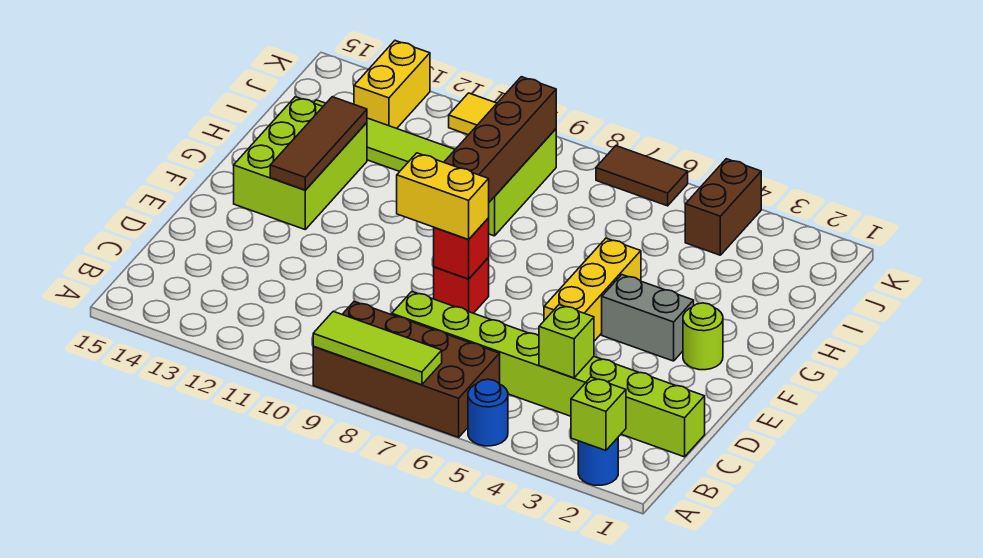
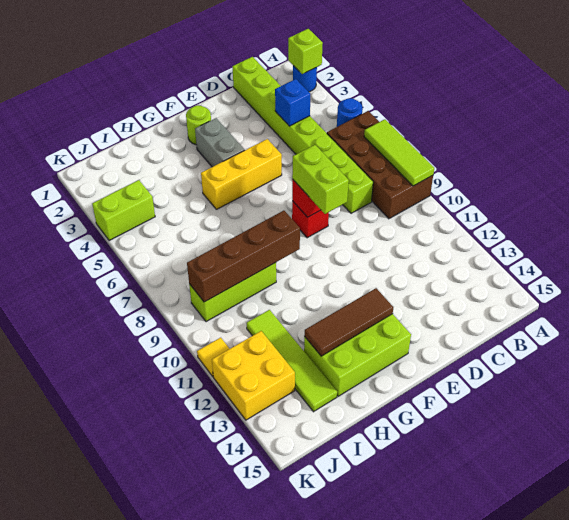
lime 1x1 brick [539,305,594,378] -> blue 1x1 brick [275,79,310,126]
yellow 1x2 brick [397,153,489,239] -> lime 1x2 brick [292,145,349,214]
brown 1x2 brick [685,159,761,255] -> lime 1x2 brick [92,180,155,241]
yellow 1x2 brick [354,41,430,129] -> yellow 2x2 brick [212,331,295,420]
brown 1x2 tile [596,146,688,206] -> none

